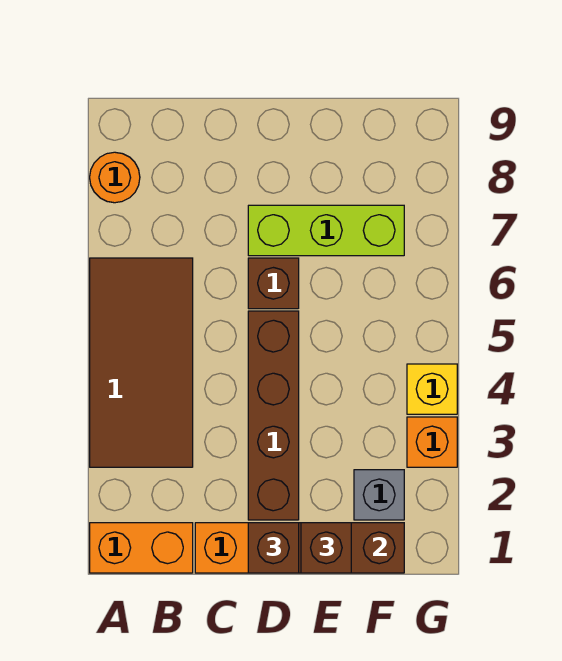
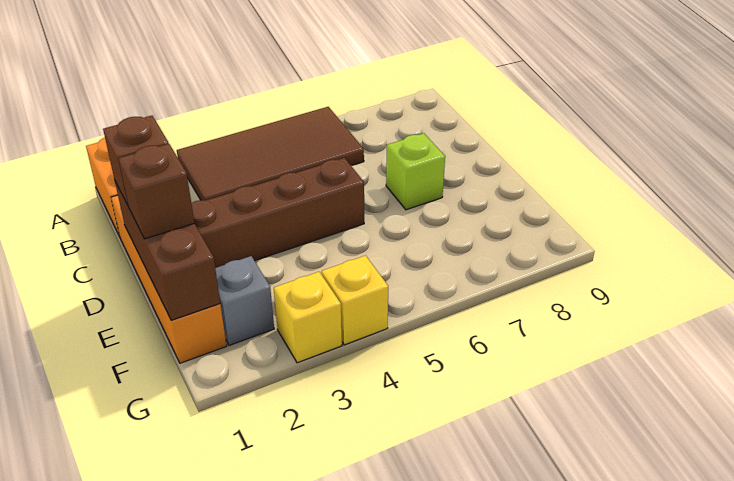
orange 1x1 round brick [90,152,140,203] -> none
brown 1x1 brick [248,258,299,309] -> none
lime 1x3 brick [248,205,404,256] -> lime 1x1 brick [386,133,445,210]
orange 1x1 brick [407,417,457,467] -> yellow 1x1 brick [274,272,342,363]

